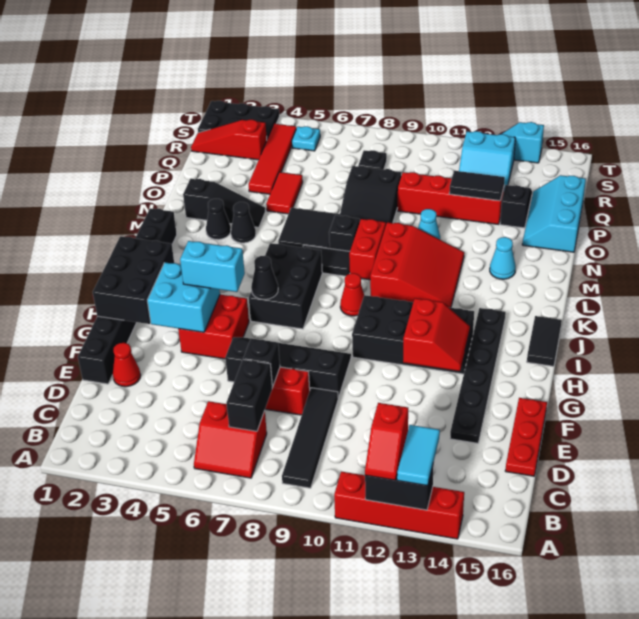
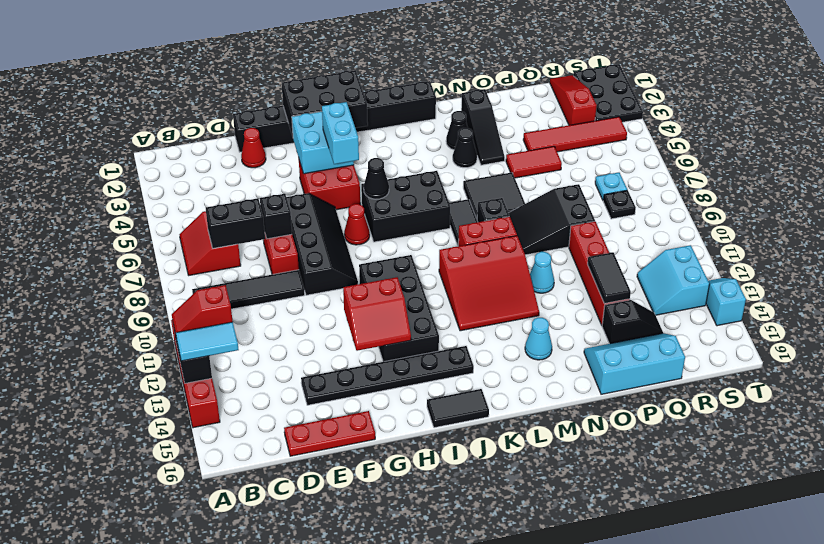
red 1x1 cone [340,273,364,316] -> red 1x1 cone moved to [344,204,370,245]
cyan 1x1 plate [292,126,320,151] -> cyan 1x1 plate moved to [595,173,627,200]

